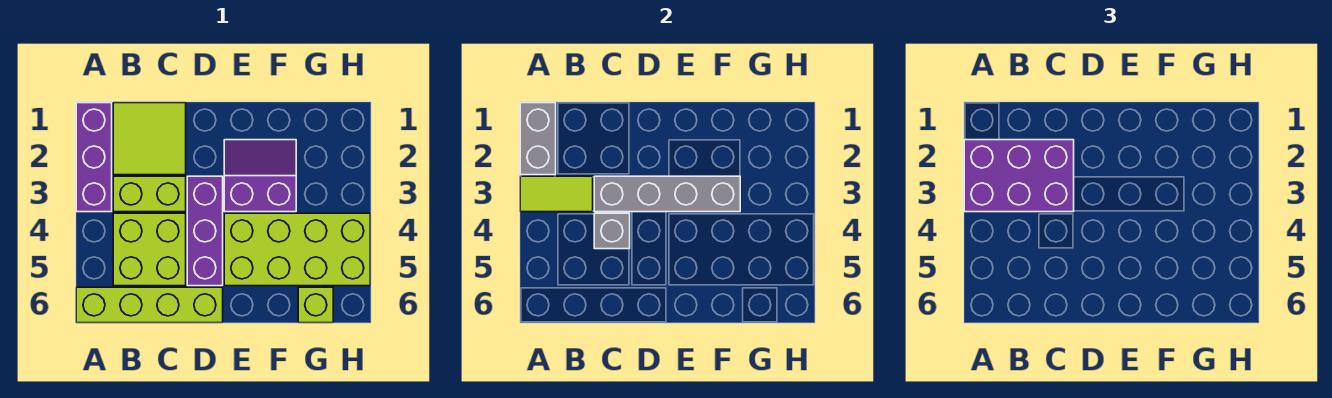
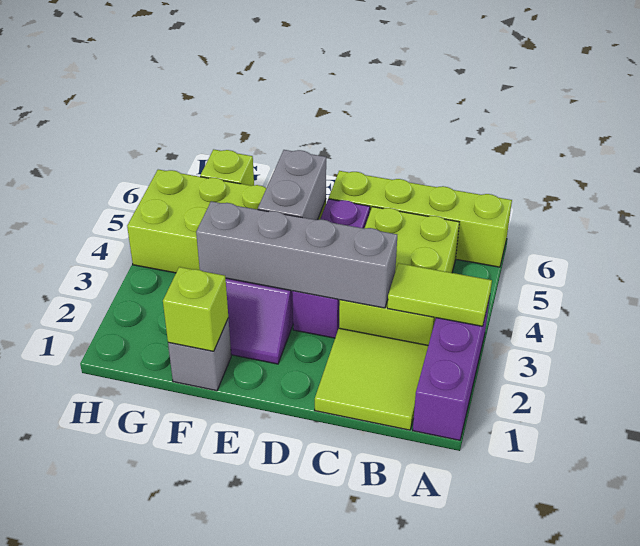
grey 1x2 brick [520,103,556,175] -> grey 1x2 brick moved to [258,150,326,220]
purple 2x3 brick [964,140,1074,212] -> none
grey 1x1 brick [594,213,630,249] -> grey 1x1 brick moved to [168,318,231,391]
none -> lime 1x1 brick [163,267,228,351]

